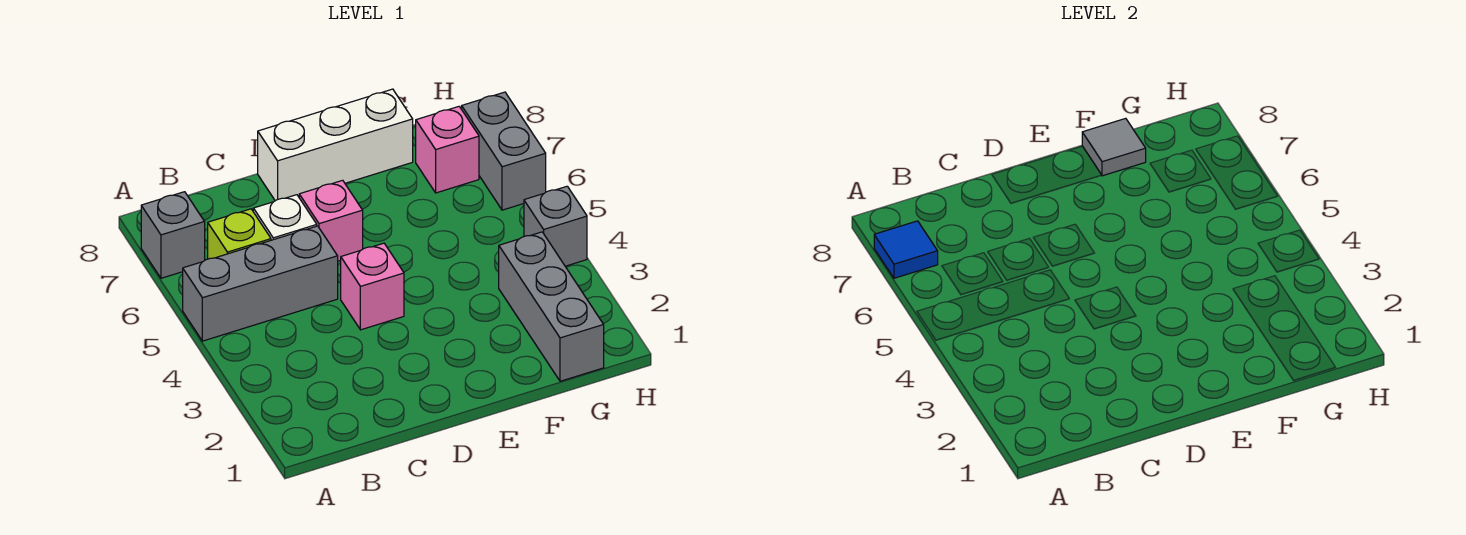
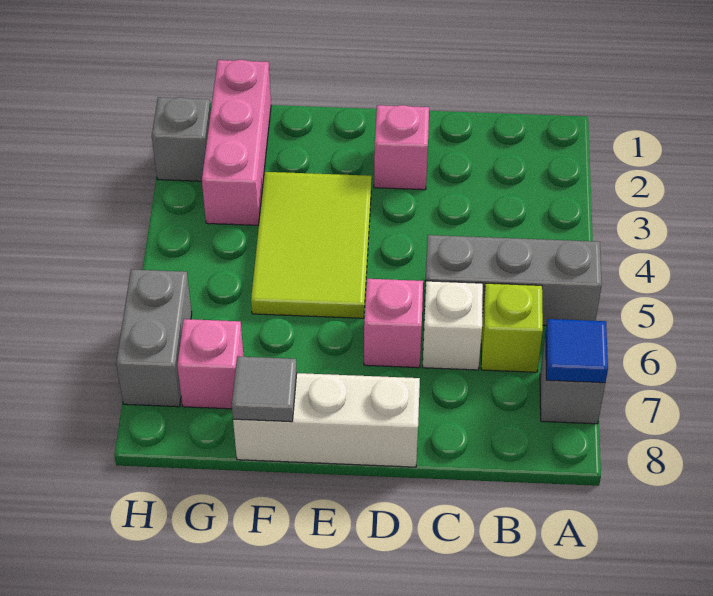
pink 1x1 brick [341,243,404,330] -> pink 1x1 brick moved to [374,105,429,190]
none -> lime 2x3 tile [251,172,372,318]
grey 1x3 brick [499,232,604,381] -> pink 1x3 brick [202,60,271,225]
grey 1x1 brick [524,186,587,266] -> grey 1x1 brick moved to [152,97,211,181]

